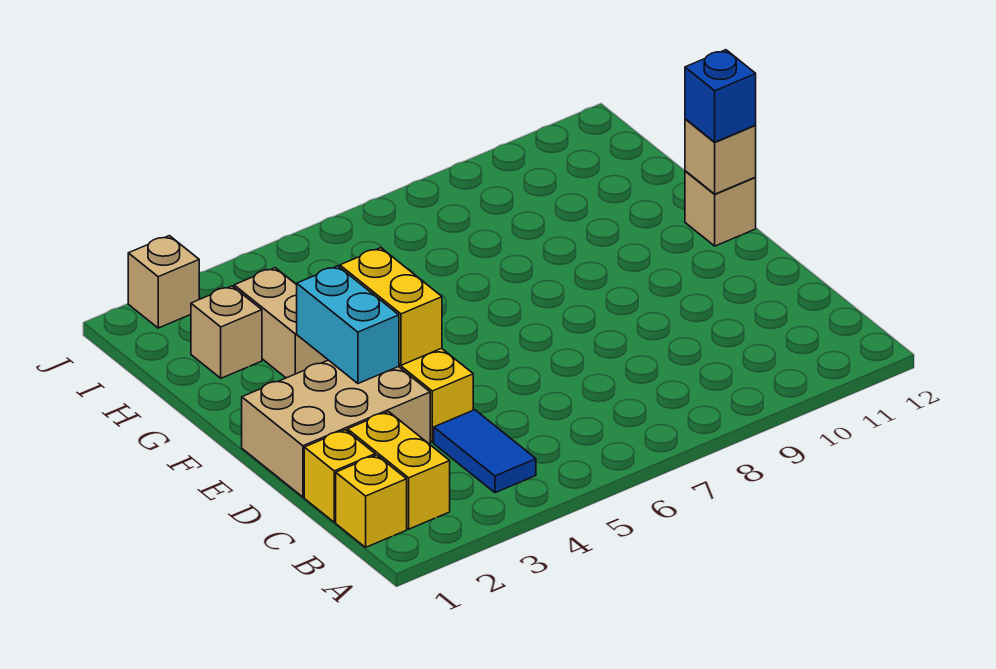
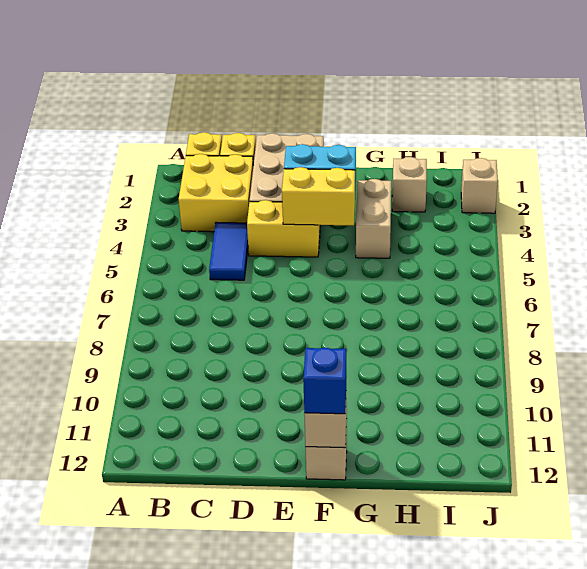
yellow 1x2 brick [348,412,450,529] -> yellow 2x2 brick [179,154,253,232]
blue 1x2 tile [434,410,536,493] -> blue 1x2 tile turned to [209,222,248,280]
tan 1x2 brick [234,268,328,378] -> tan 1x2 brick turned to [356,179,391,258]

